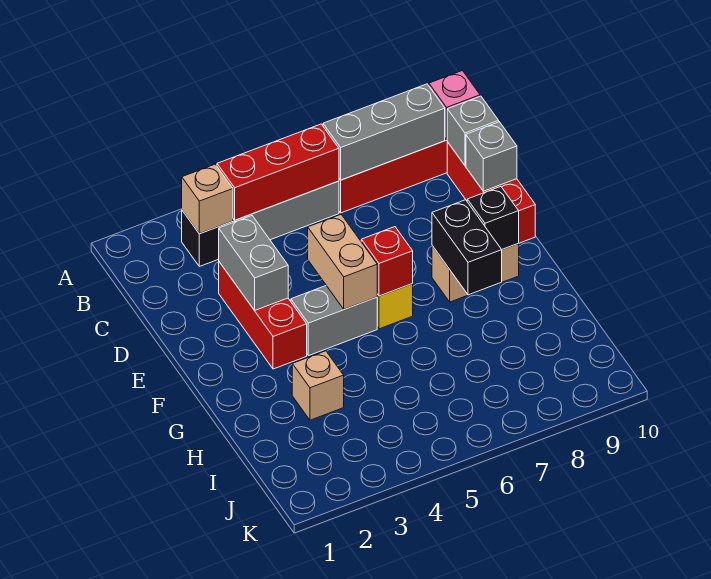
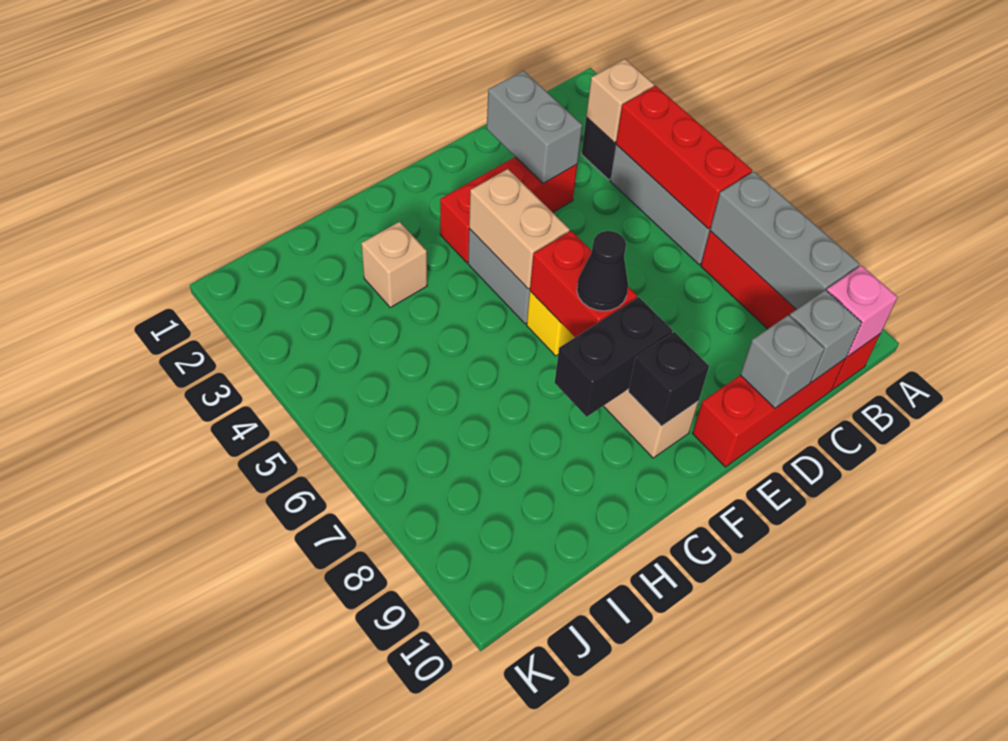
grey 1x2 brick [219,216,288,310] -> grey 1x2 brick turned to [487,71,582,184]
tan 1x2 brick [308,215,378,309] -> tan 1x2 brick turned to [469,169,570,289]
red 1x1 brick [361,227,413,296] -> red 1x2 brick [530,231,637,337]
none -> black 1x1 cone [577,231,628,311]

